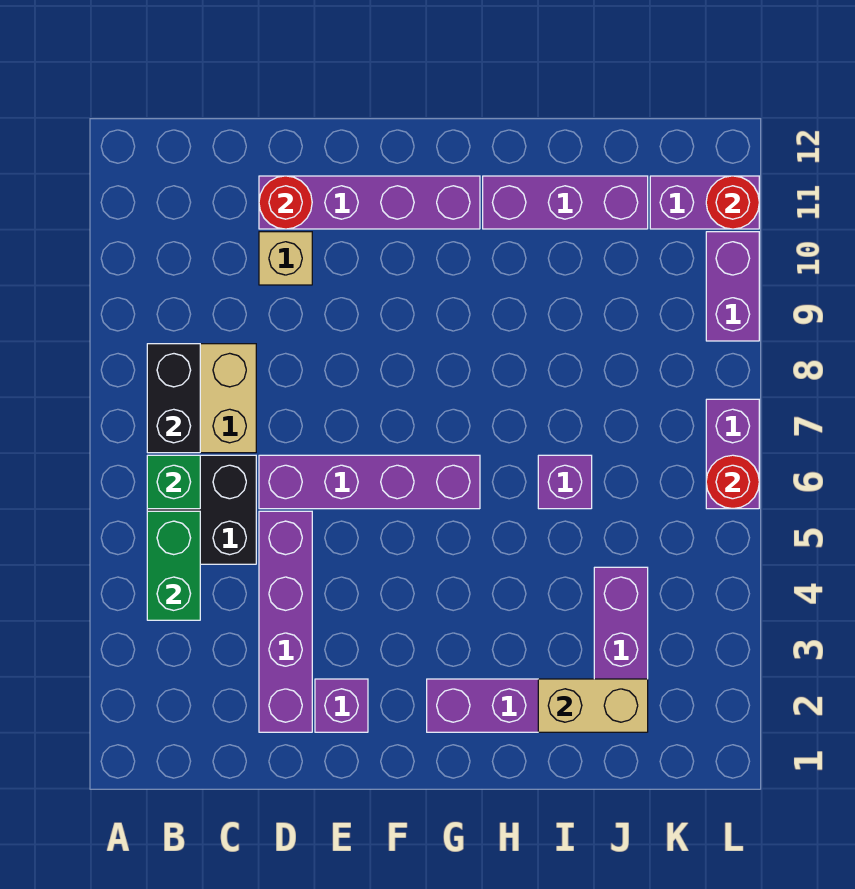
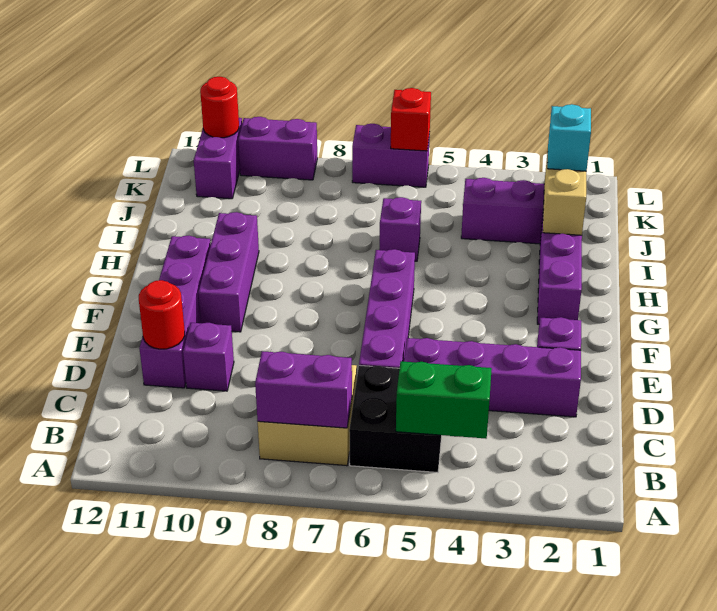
green 1x1 brick [147,455,200,509] -> none
black 1x2 brick [147,344,200,453] -> purple 1x2 brick [255,351,352,428]
tan 1x1 brick [259,232,312,285] -> purple 1x1 brick [183,323,234,391]
purple 1x3 brick [483,176,648,229] -> purple 1x3 brick moved to [198,212,259,332]
none -> cyan 1x1 brick [547,104,591,171]
red 1x1 round brick [706,455,759,509] -> red 1x1 brick [391,88,431,151]

